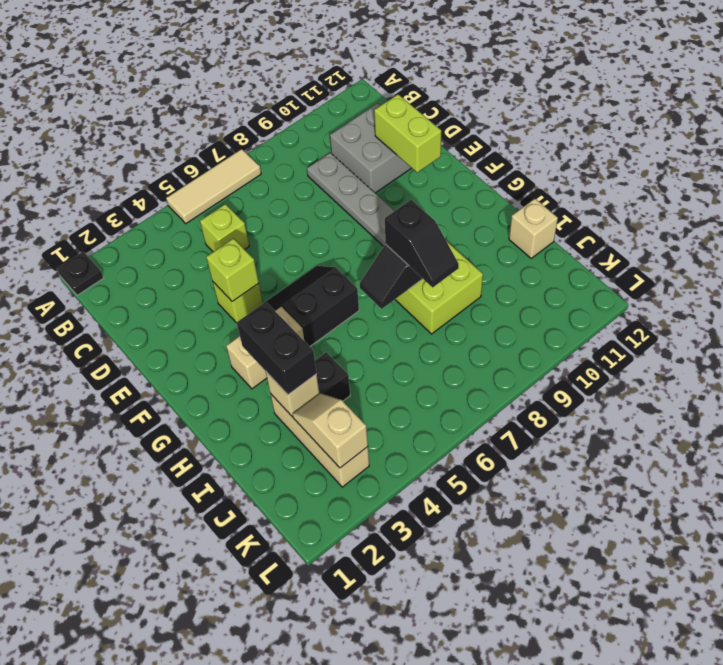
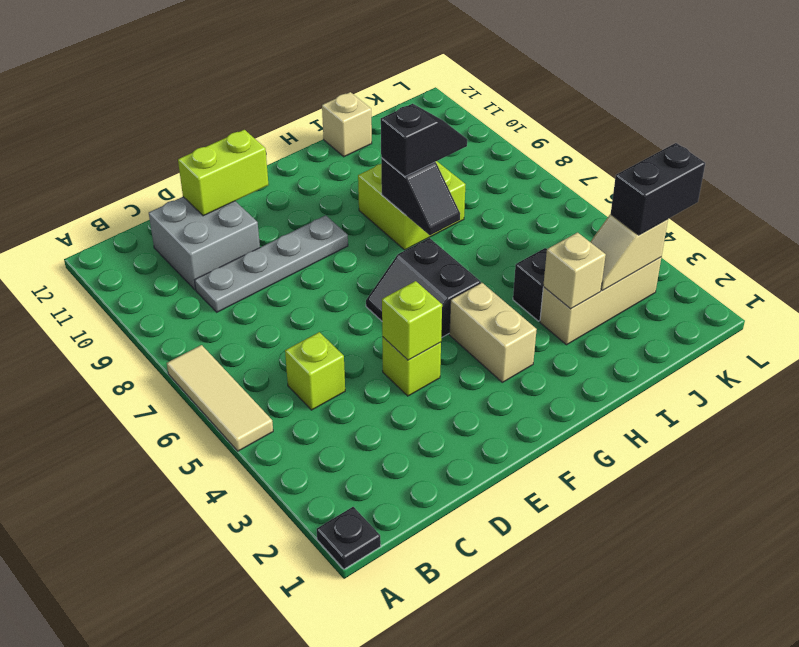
black 1x2 brick [237,302,317,395] -> black 1x2 brick moved to [611,143,705,235]

